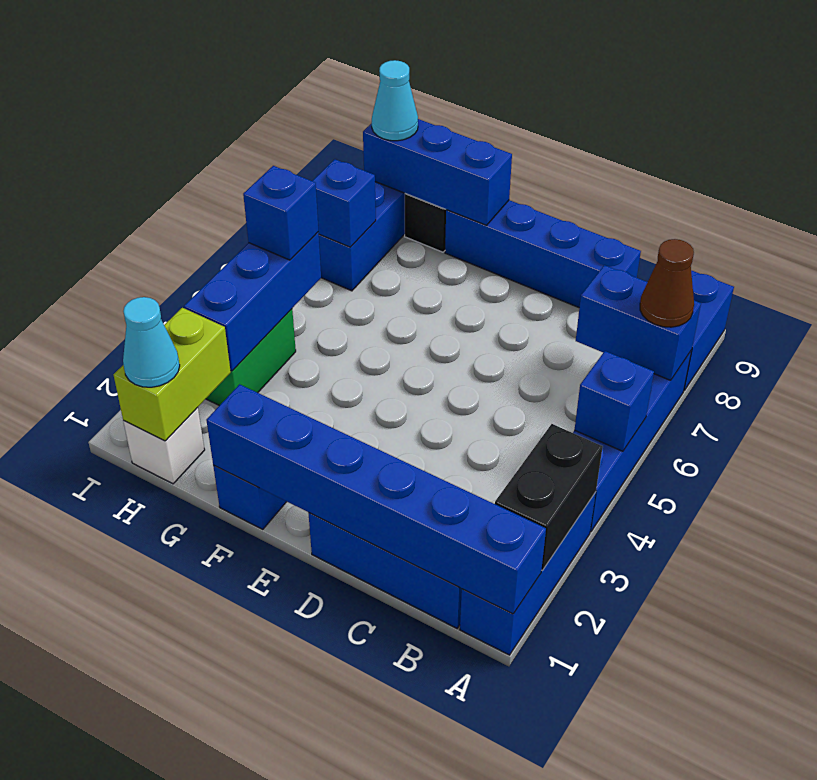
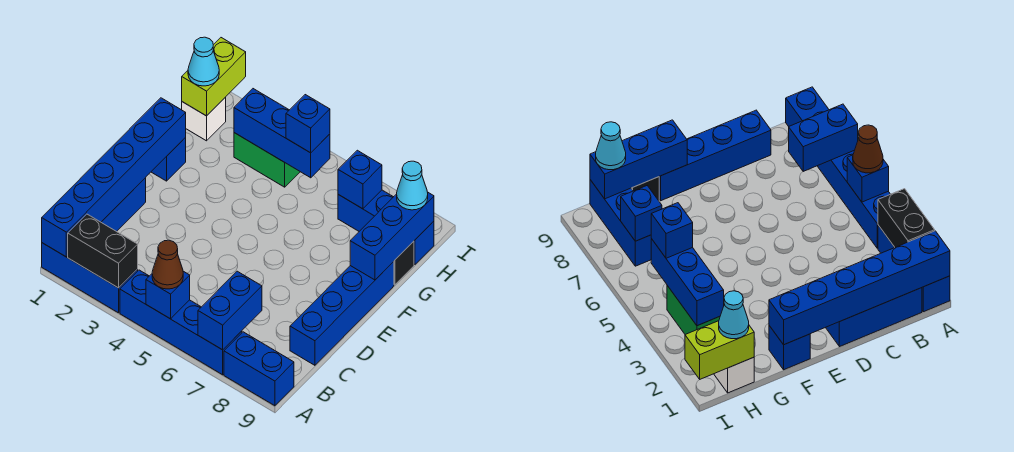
brown 1x1 cone [640,239,694,327] -> brown 1x1 cone moved to [152,240,183,289]
lime 1x2 brick [114,308,231,441] -> lime 1x2 brick turned to [182,38,246,116]

